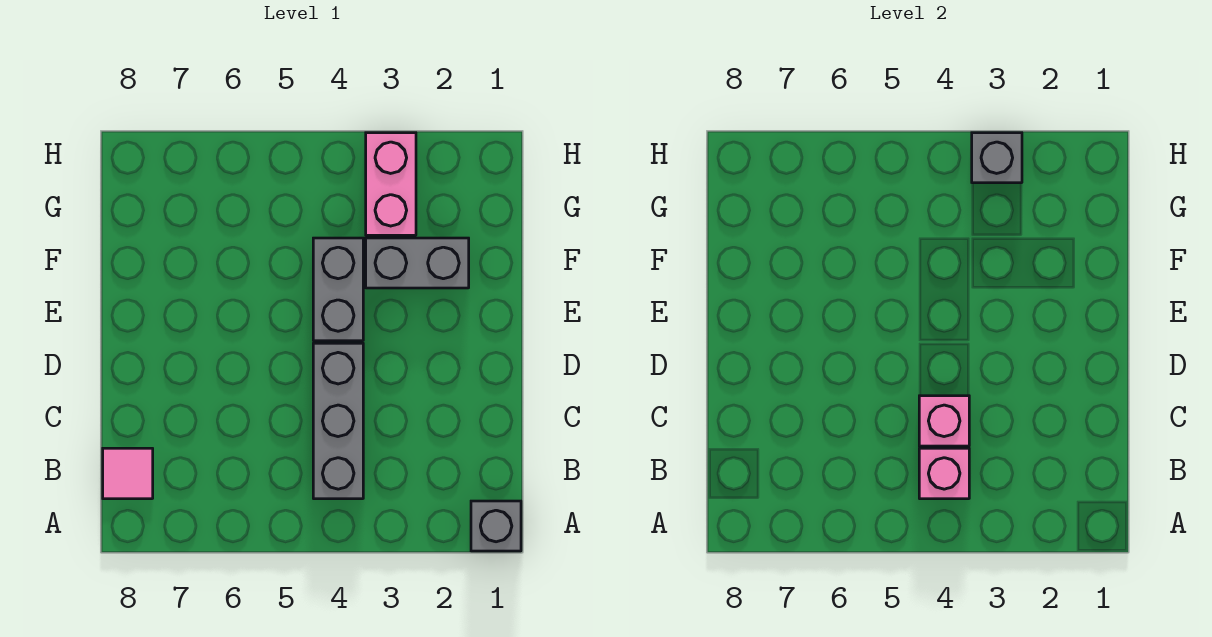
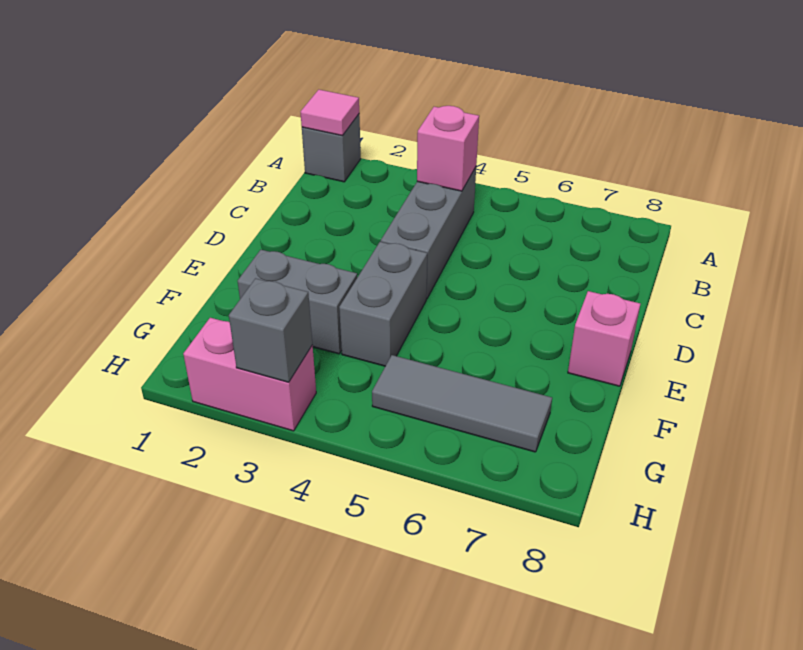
pink 1x1 tile [103,448,153,499] -> pink 1x1 tile moved to [300,90,359,136]
pink 1x1 brick [919,396,969,446] -> pink 1x1 brick moved to [568,291,640,386]
pink 1x2 brick [366,133,416,235] -> pink 1x2 brick turned to [183,318,316,431]
none -> grey 1x3 tile [372,355,552,452]

